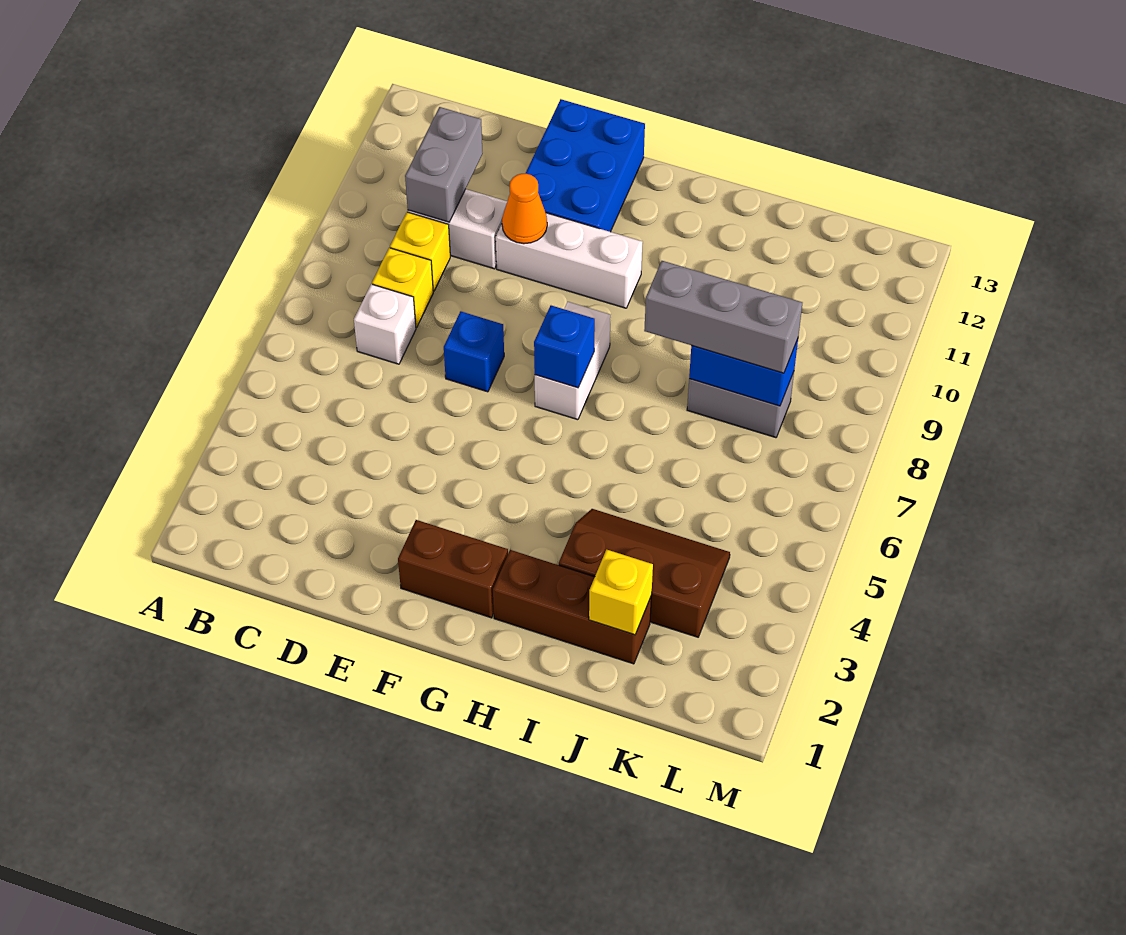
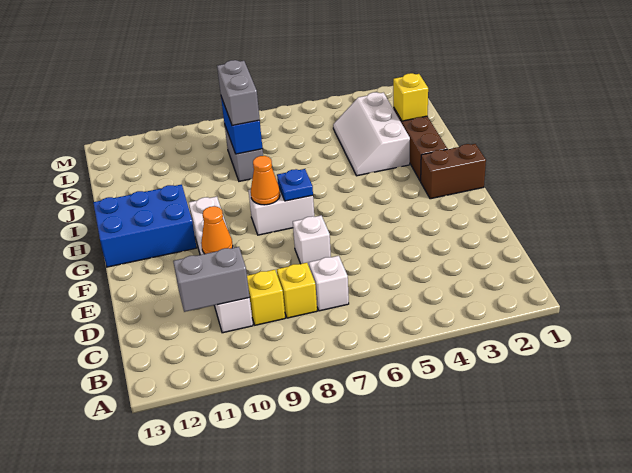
blue 1x1 brick [444,311,504,392] -> white 1x1 brick [293,216,331,266]
blue 2x3 brick [525,99,645,232] -> blue 2x3 brick moved to [93,184,197,267]
brown 1x2 brick [398,520,508,618] -> brown 1x2 brick turned to [421,144,486,199]
blue 1x1 brick [534,306,595,388] -> blue 1x1 plate [277,169,313,201]
none -> orange 1x1 cone [251,156,280,205]
brown 2x3 slope [559,509,730,637] -> white 2x3 slope [333,92,410,176]
grey 1x3 brick [644,261,802,373] -> grey 1x2 brick [217,60,260,126]

